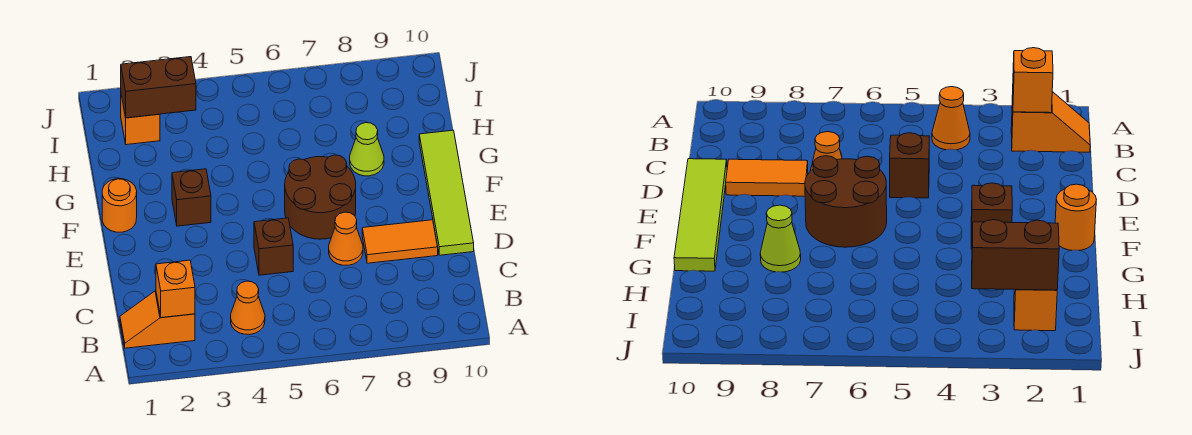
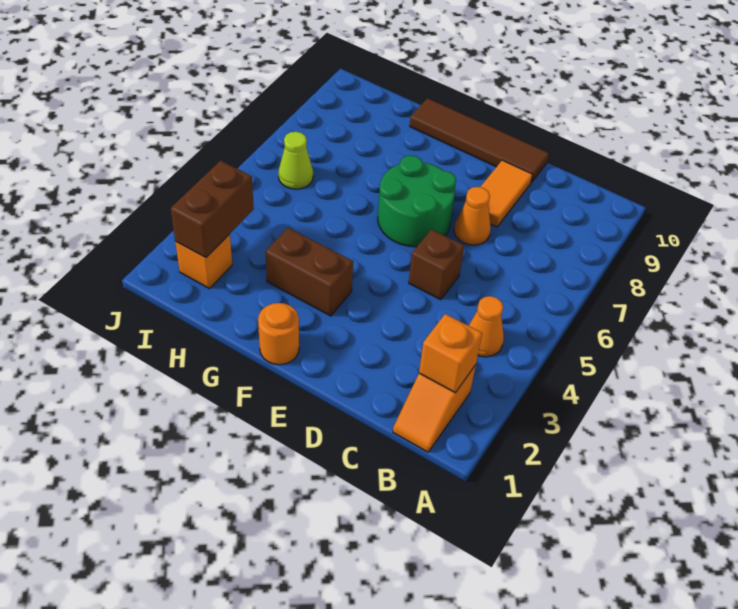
lime 1x4 tile [419,130,474,255] -> brown 1x4 tile [410,98,549,183]
brown 2x2 round brick [285,155,356,239] -> green 2x2 round brick [378,155,456,247]
brown 1x1 brick [172,169,211,226] -> brown 1x2 brick [265,228,353,316]
lime 1x1 cone [350,123,384,176] -> lime 1x1 cone moved to [278,132,313,189]

